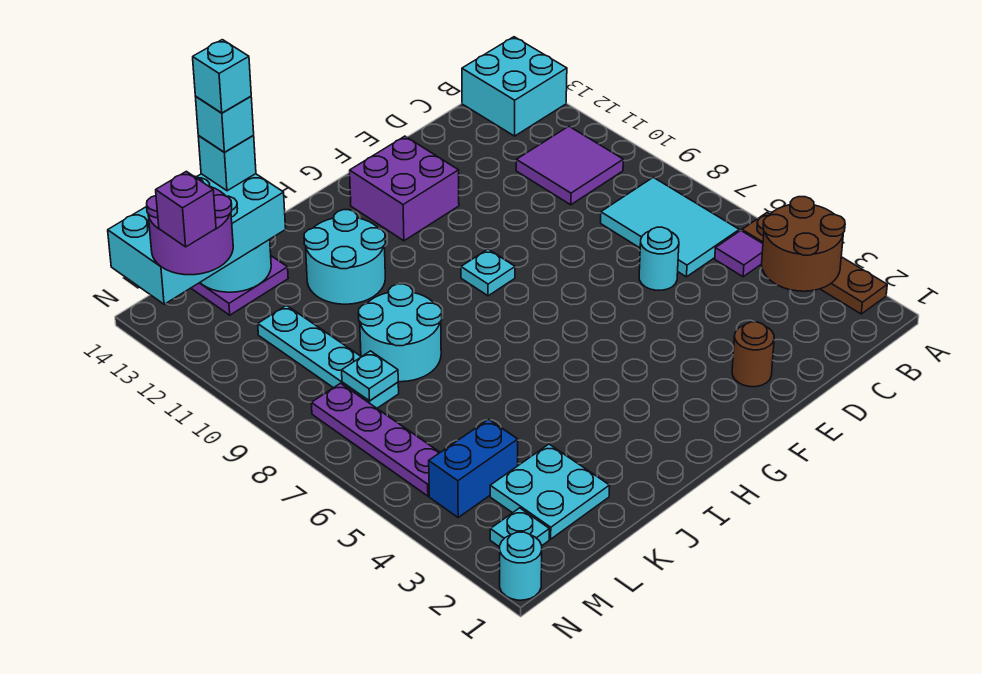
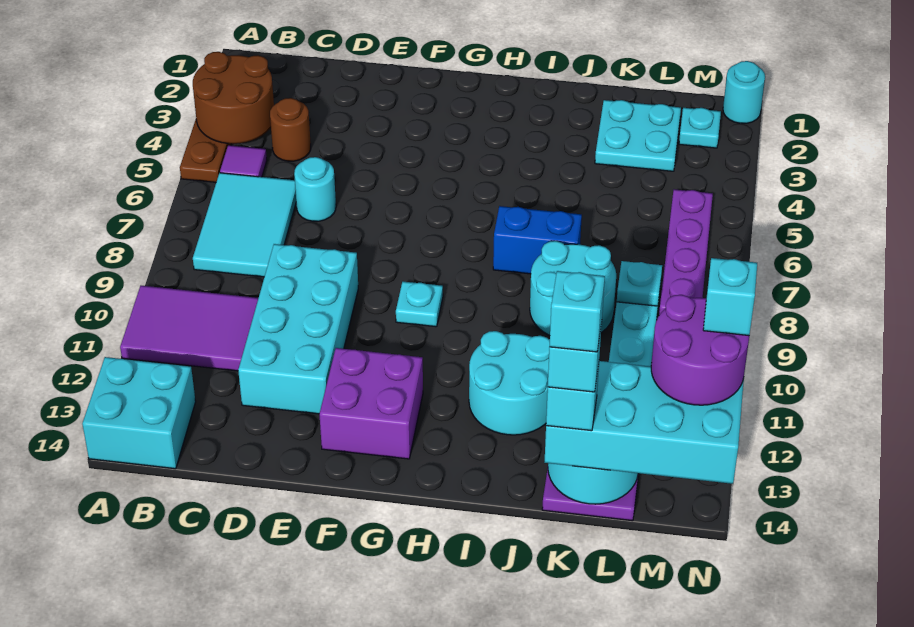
purple 2x2 tile [516,126,623,205] -> purple 2x3 tile [120,286,258,371]
none -> cyan 2x4 brick [238,244,358,414]
brown 1x1 round brick [732,322,774,387] -> brown 1x1 round brick moved to [270,98,311,161]
blue 1x2 brick [429,419,518,517] -> blue 1x2 brick moved to [493,206,582,274]
purple 1x1 brick [156,171,216,247] -> cyan 1x1 brick [703,258,757,336]

